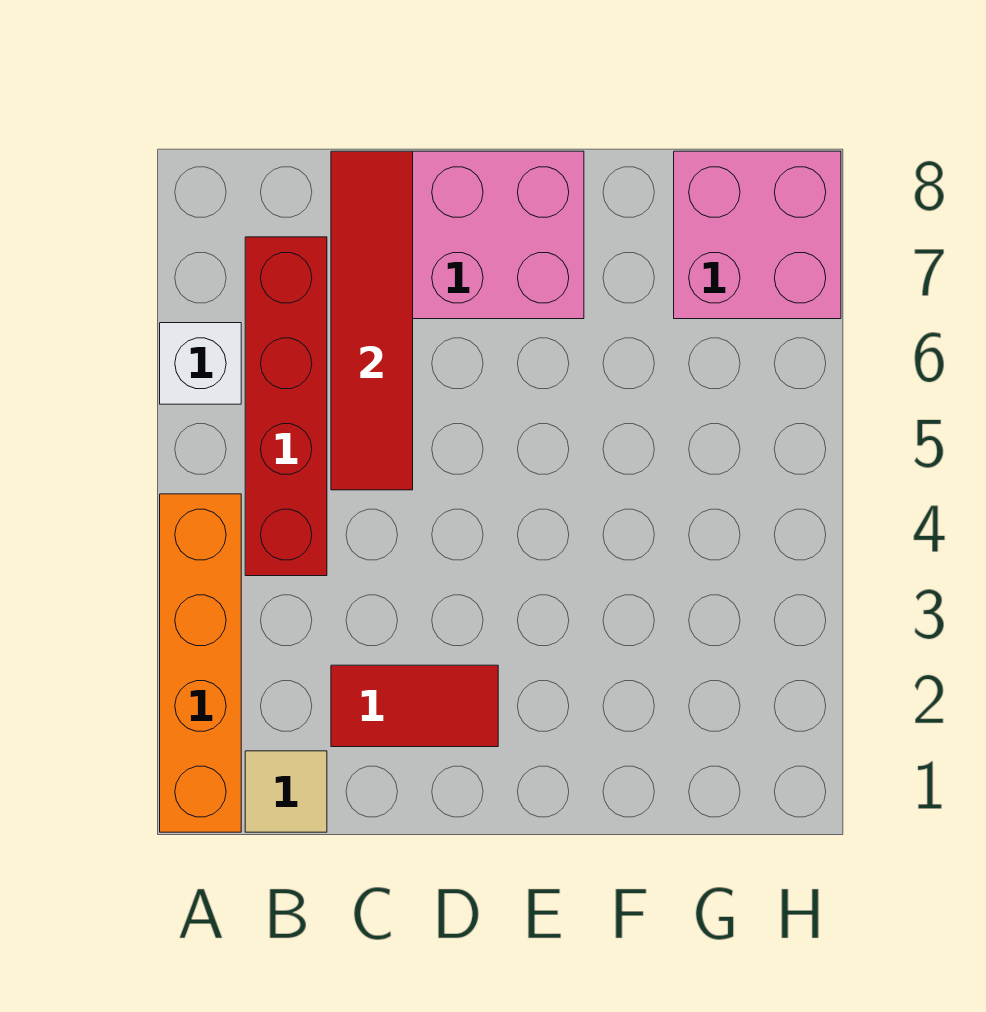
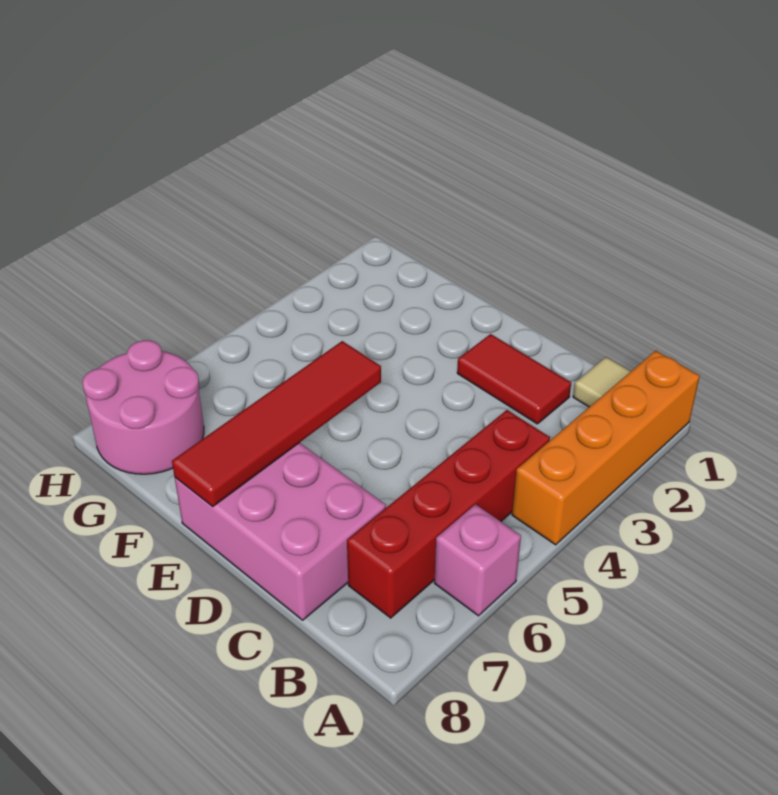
white 1x1 brick [160,323,241,404] -> pink 1x1 brick [434,504,521,616]
red 1x4 tile [331,151,413,490] -> red 1x4 tile moved to [172,341,381,507]
pink 2x2 brick [674,151,841,319] -> pink 2x2 round brick [82,340,204,474]

